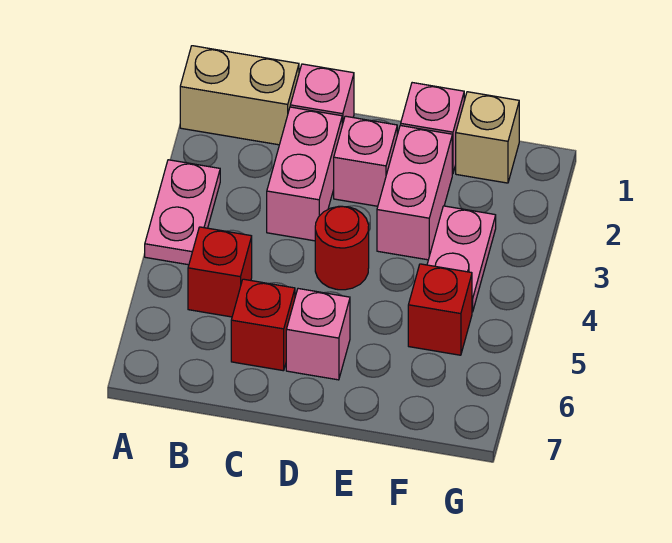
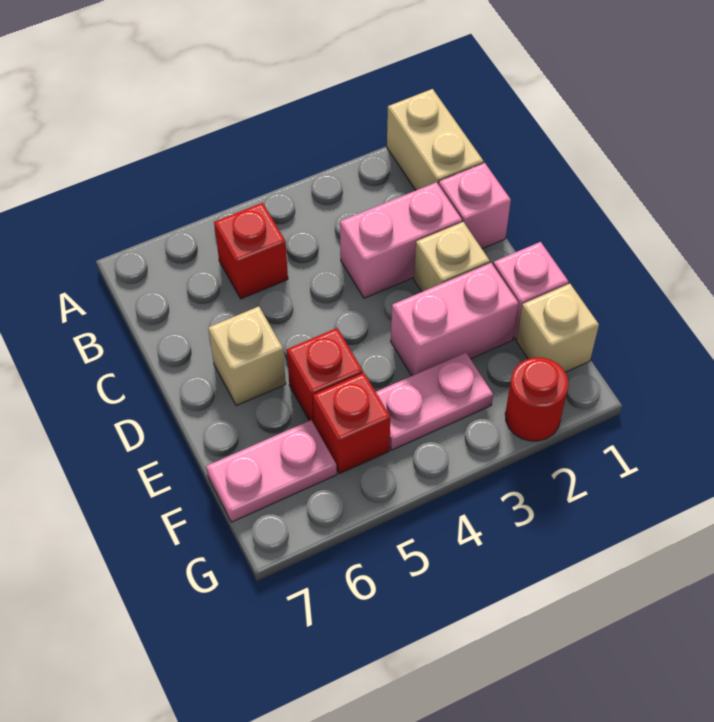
pink 1x2 plate [145,160,220,265] -> pink 1x2 plate moved to [206,420,337,522]
red 1x1 brick [231,279,295,371] -> red 1x1 brick moved to [287,328,363,424]
pink 1x1 brick [334,116,397,206] -> tan 1x1 brick [414,222,490,292]
red 1x1 round brick [315,206,369,290] -> red 1x1 round brick moved to [505,358,568,441]
pink 1x1 brick [286,289,350,380] -> tan 1x1 brick [208,307,286,406]

